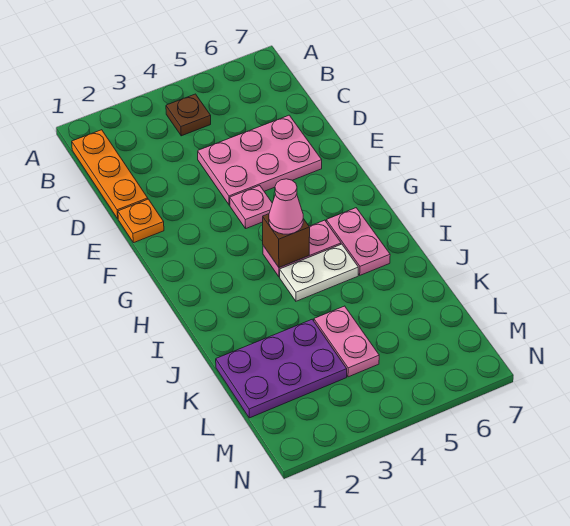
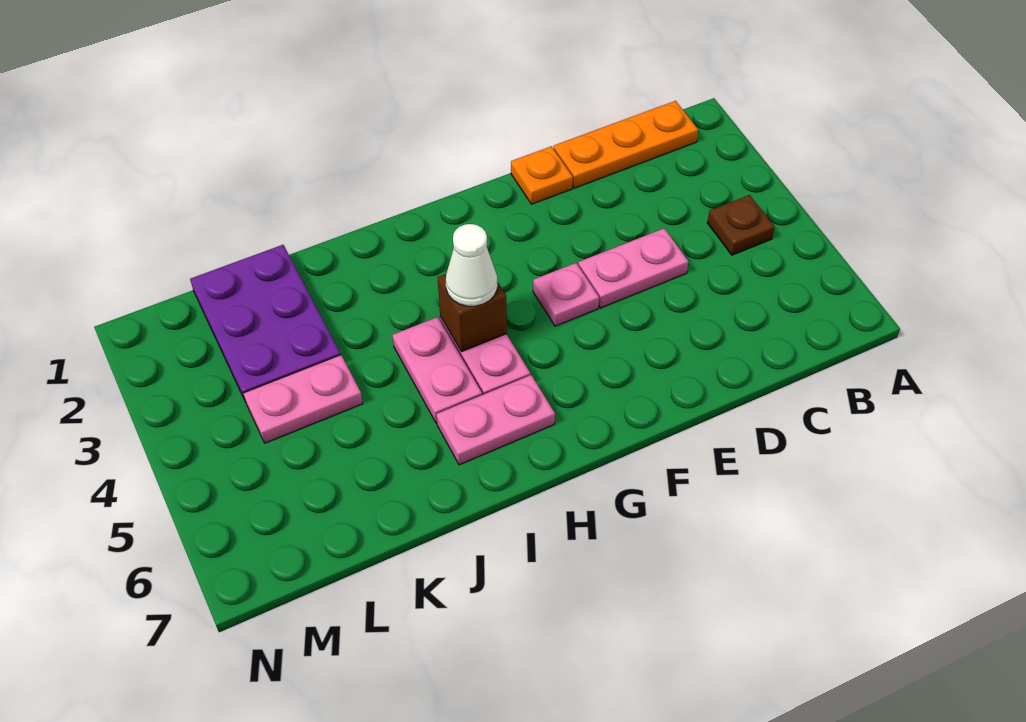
pink 2x3 plate [198,115,322,205] -> pink 1x2 plate [578,228,688,308]
pink 1x1 cone [269,179,303,234] -> white 1x1 cone [446,224,497,306]
white 1x2 plate [280,244,358,301] -> pink 1x2 plate [392,317,482,423]

